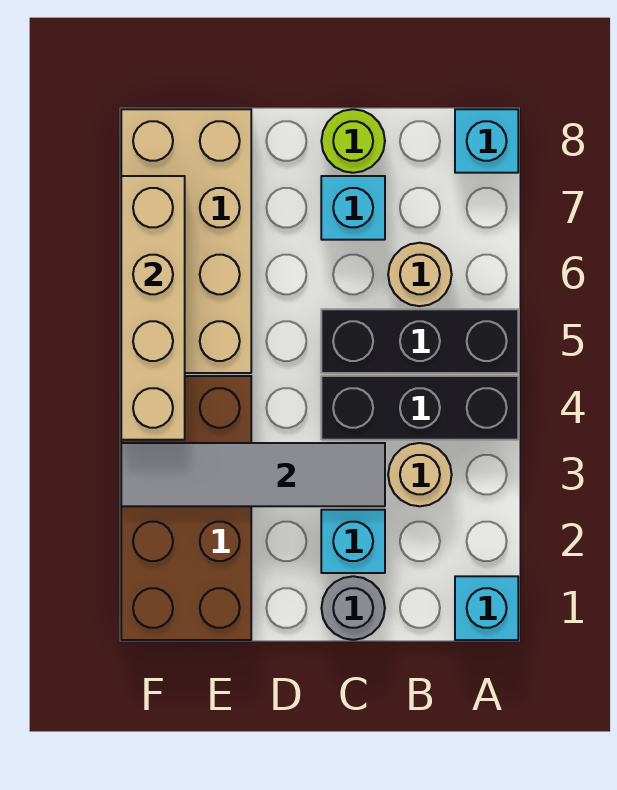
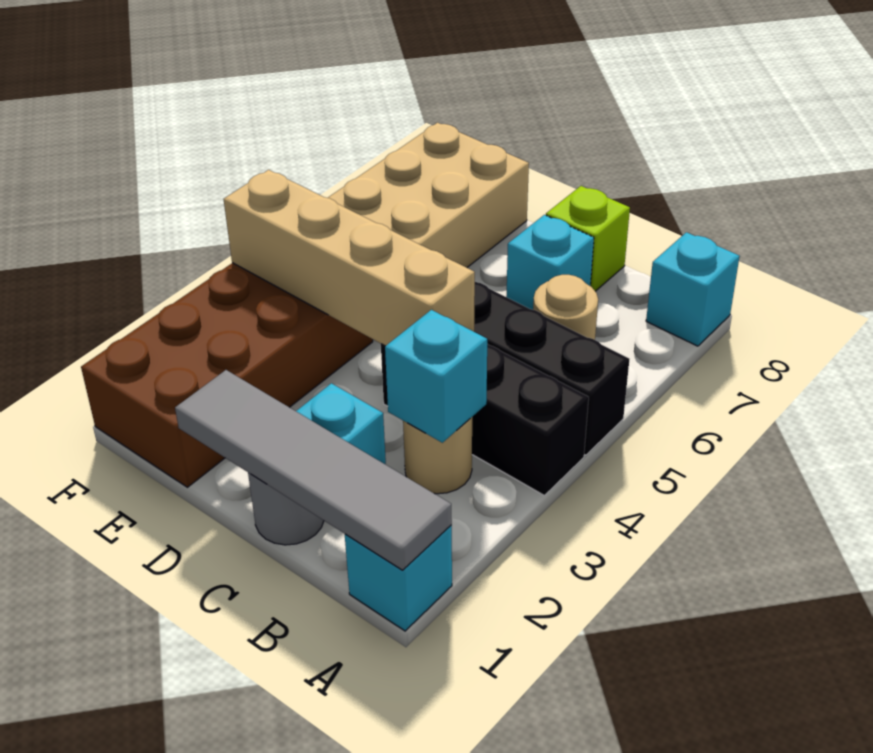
none -> cyan 1x1 brick [385,310,487,443]
grey 1x4 tile [121,443,385,506] -> grey 1x4 tile moved to [175,370,452,570]
lime 1x1 round brick [321,109,385,173] -> lime 1x1 brick [546,186,630,291]
tan 1x4 brick [121,176,185,440] -> tan 1x4 brick turned to [224,170,475,346]

